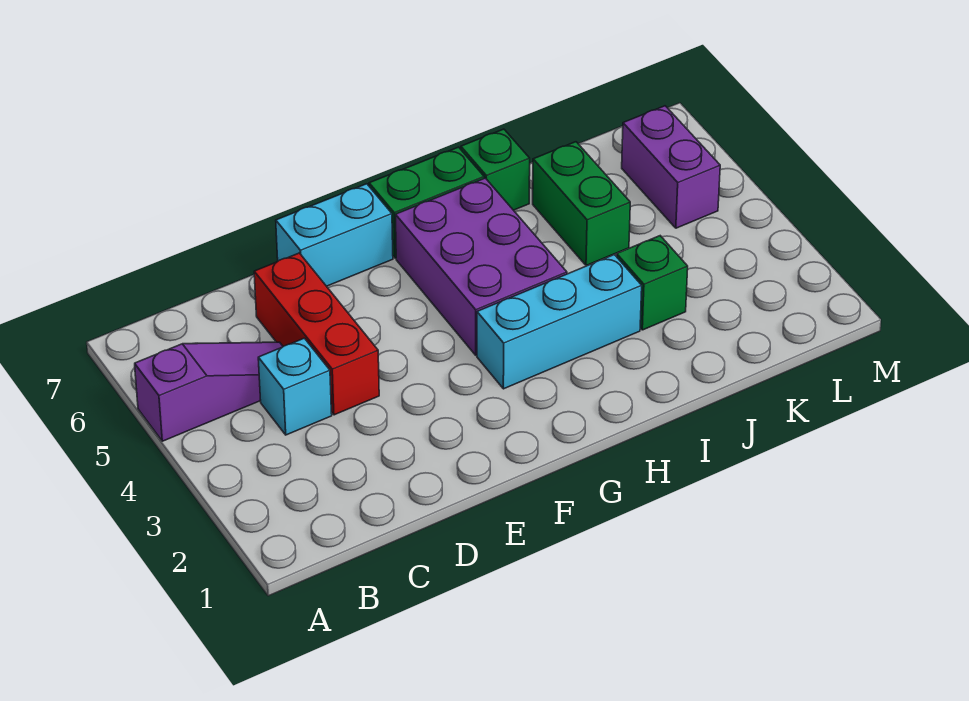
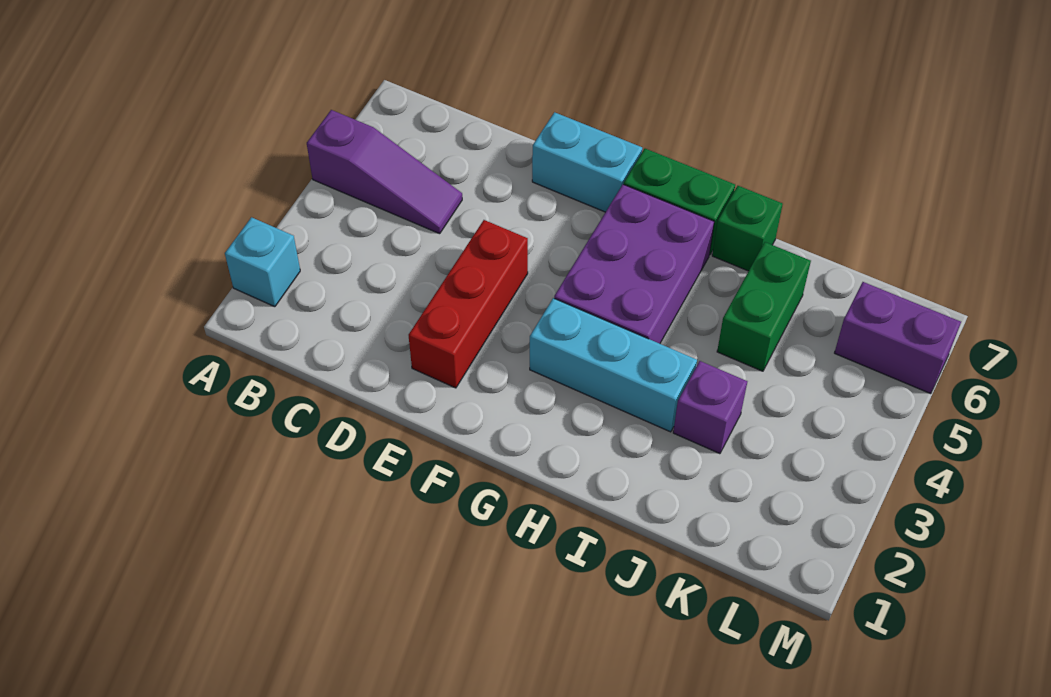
cyan 1x1 brick [258,338,332,435] -> cyan 1x1 brick moved to [225,217,300,307]
red 1x3 brick [254,253,379,415] -> red 1x3 brick moved to [409,220,528,388]
green 1x1 brick [617,236,688,330] -> purple 1x1 brick [673,361,747,454]
purple 1x2 brick [622,106,720,228] -> purple 1x2 brick turned to [835,282,961,394]

